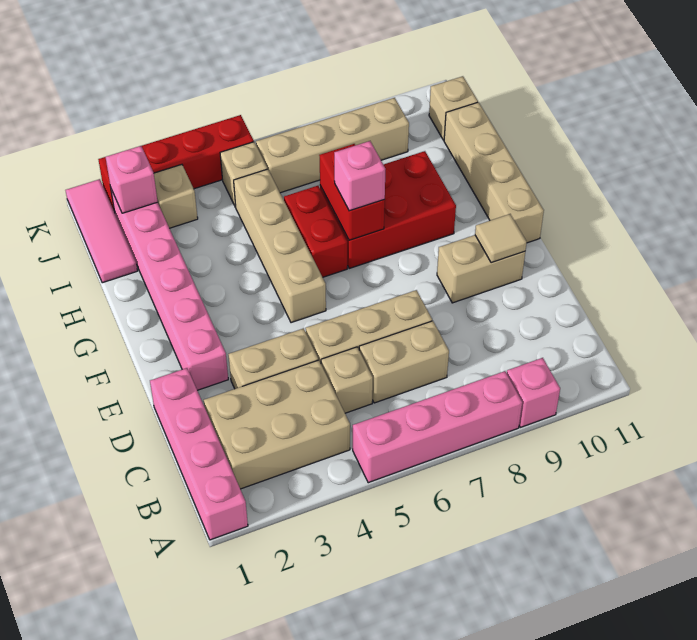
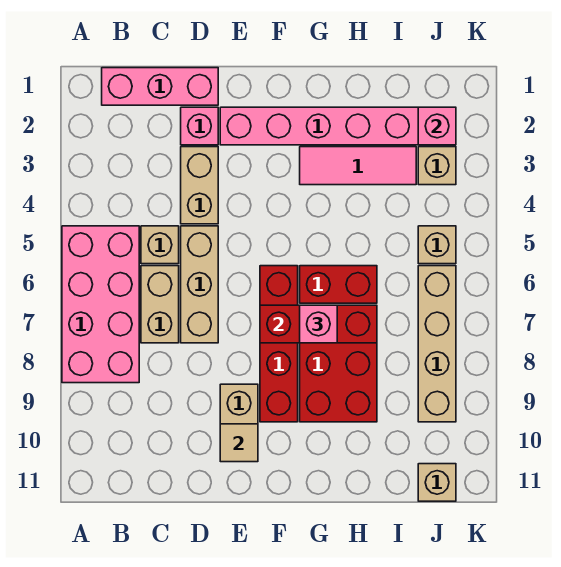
pink 1x4 brick [150,368,248,540] -> pink 1x3 brick [102,68,218,105]
pink 1x4 brick [353,371,522,483] -> pink 2x4 brick [62,226,139,383]
pink 1x1 brick [507,358,560,427] -> pink 1x1 brick moved to [181,107,218,145]
tan 2x3 brick [204,360,350,489] -> none
tan 1x4 brick [234,169,326,323] -> none
tan 1x4 brick [444,102,544,243] -> none
red 1x2 brick [319,144,385,240] -> red 1x3 brick [260,305,377,343]
pink 1x3 tile [65,179,137,283] -> pink 1x3 tile moved to [300,147,416,185]
red 1x4 brick [98,115,254,212] -> red 1x4 brick moved to [260,266,298,422]

